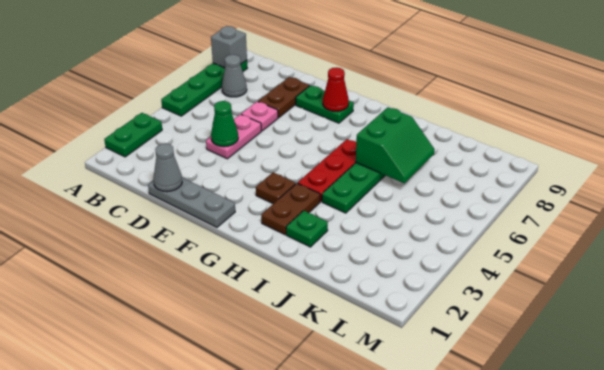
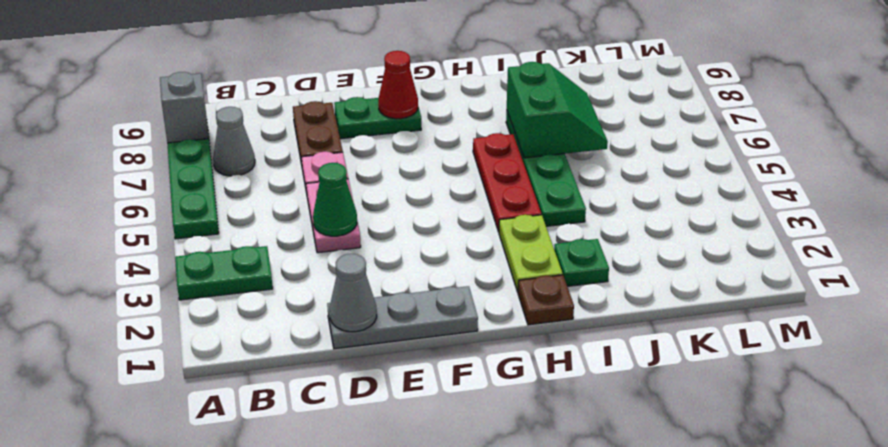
green 1x2 plate [104,113,162,157] -> green 1x2 plate turned to [175,246,273,300]
brown 1x1 plate [256,172,296,204] -> brown 1x1 plate moved to [518,275,574,325]
brown 1x2 plate [261,183,320,235] -> lime 1x2 plate [499,215,563,292]

